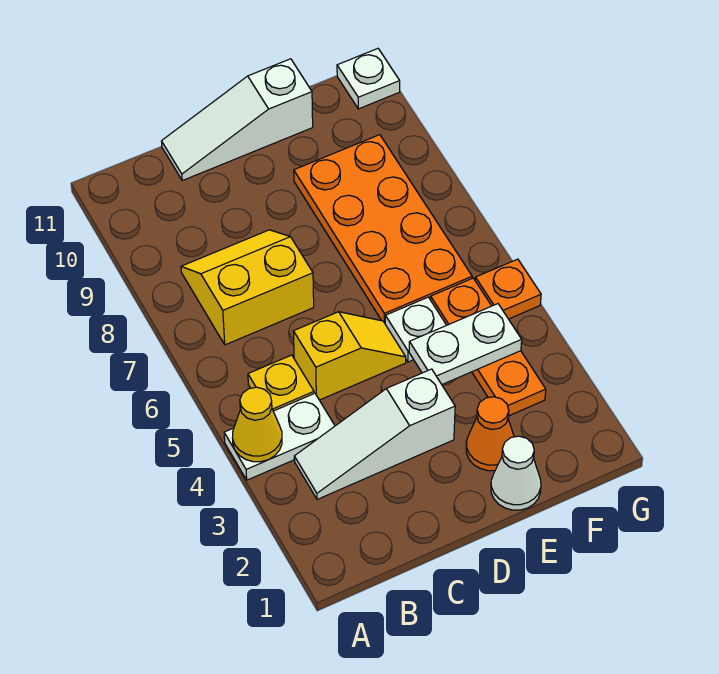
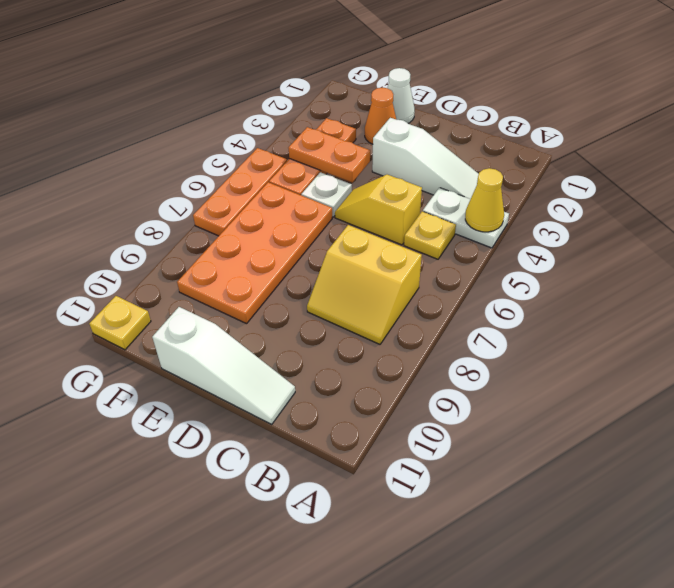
white 1x2 plate [409,304,522,384] -> orange 1x2 plate [288,127,370,182]
orange 1x1 plate [475,259,541,319] -> orange 1x3 plate [193,148,287,236]
white 1x1 plate [337,49,400,109] -> yellow 1x1 plate [89,296,151,350]

